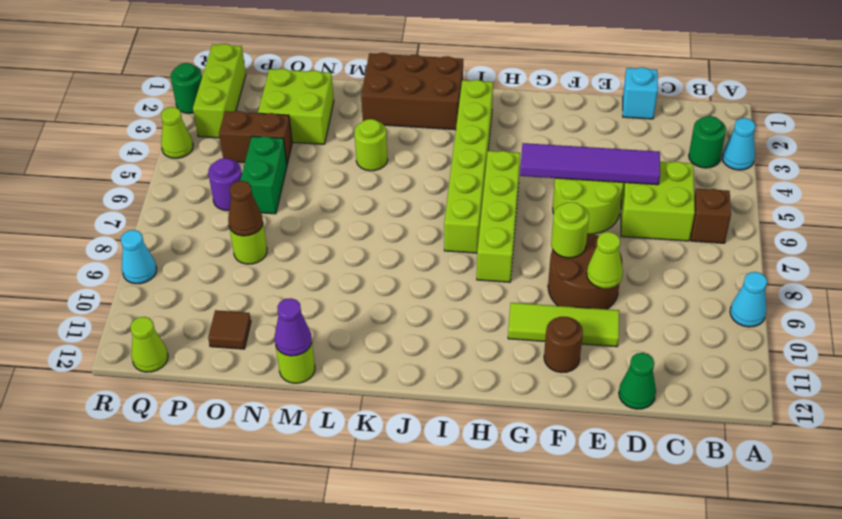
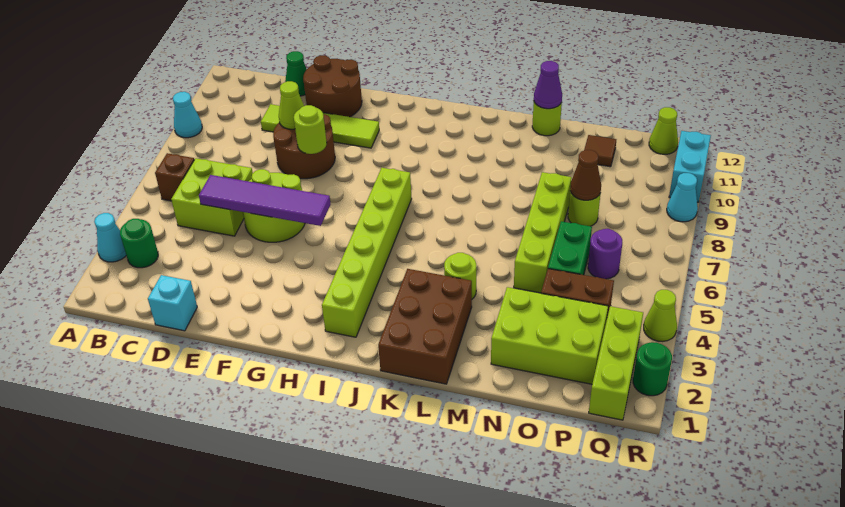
lime 1x3 tile [508,303,619,347] -> lime 1x4 tile [261,104,379,148]
brown 1x1 round brick [544,317,583,373] -> brown 2x2 round brick [303,55,362,117]
lime 1x4 brick [477,151,520,282] -> lime 1x4 brick moved to [514,172,572,293]
brown 2x3 brick [361,53,463,130] -> brown 2x3 brick turned to [378,269,472,384]
lime 2x2 brick [258,69,334,144] -> lime 2x3 brick [491,287,608,384]
none -> cyan 1x2 brick [669,131,711,202]

